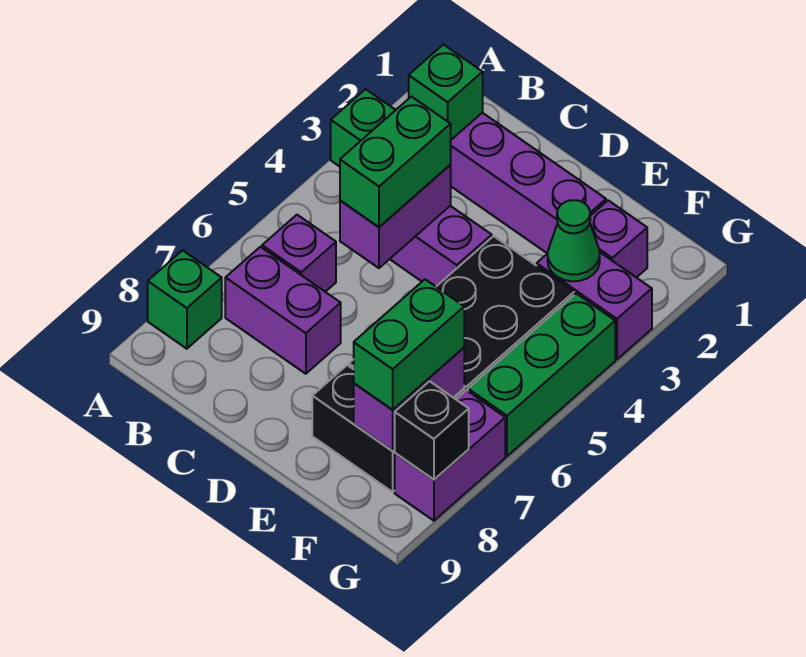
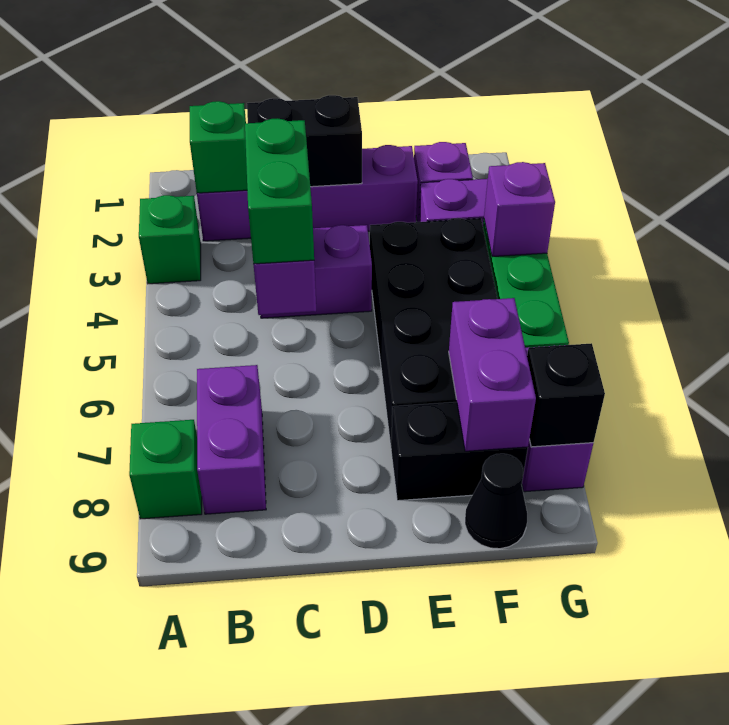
purple 1x1 brick [262,215,336,292] -> purple 1x1 brick moved to [484,162,555,257]
purple 1x2 brick [225,247,341,374] -> purple 1x2 brick turned to [197,365,266,514]
none -> black 1x2 brick [247,95,362,187]
green 1x1 cone [548,200,600,281] -> none
green 1x2 brick [354,279,464,410] -> none
none -> black 1x1 cone [465,454,527,549]

